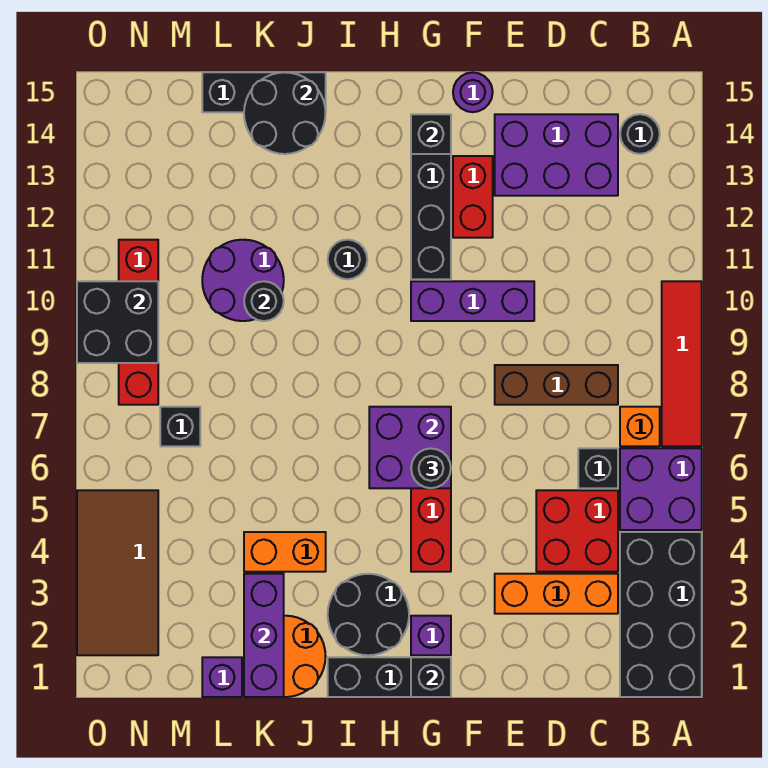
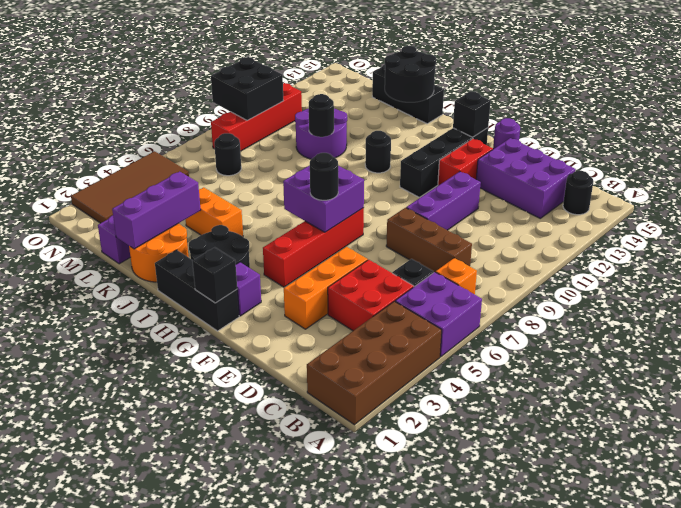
black 2x4 brick [620,532,702,697] -> brown 2x4 brick [307,301,442,425]
red 1x4 tile [662,281,702,446] -> none
orange 1x3 brick [495,574,618,614] -> orange 1x3 brick turned to [284,247,368,329]
purple 1x3 brick [411,281,534,321] -> purple 1x3 brick turned to [406,172,481,230]
black 1x1 brick [160,407,200,446] -> black 1x1 round brick [214,133,241,176]

